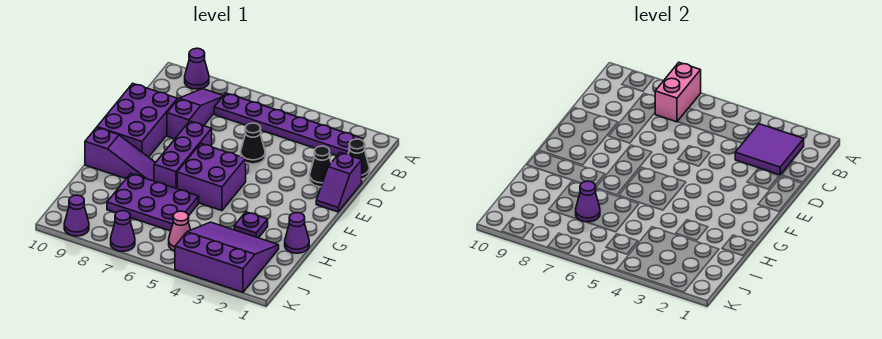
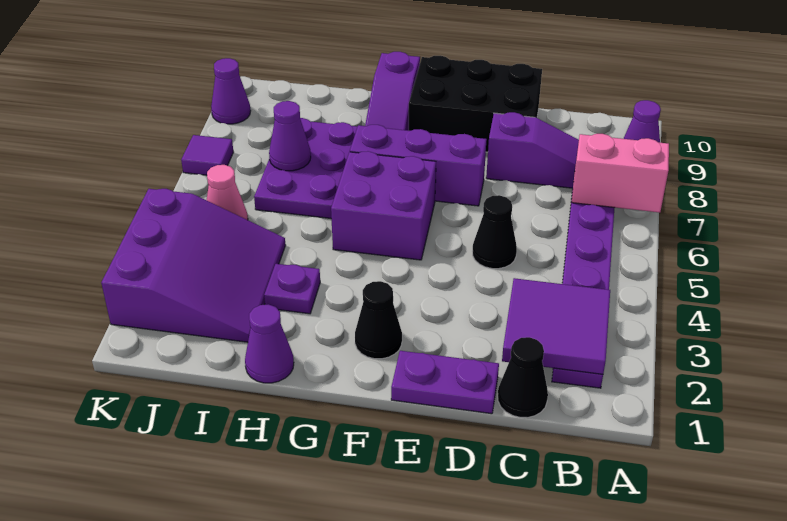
purple 1x2 slope [316,153,362,212] -> purple 1x2 plate [391,351,499,414]
black 1x1 cone [310,146,331,187] -> black 1x1 cone moved to [355,281,402,359]
purple 2x3 brick [97,83,178,157] -> black 2x3 brick [409,56,542,152]
purple 1x1 cone [111,211,135,251] -> purple 1x1 tile [181,135,233,175]

